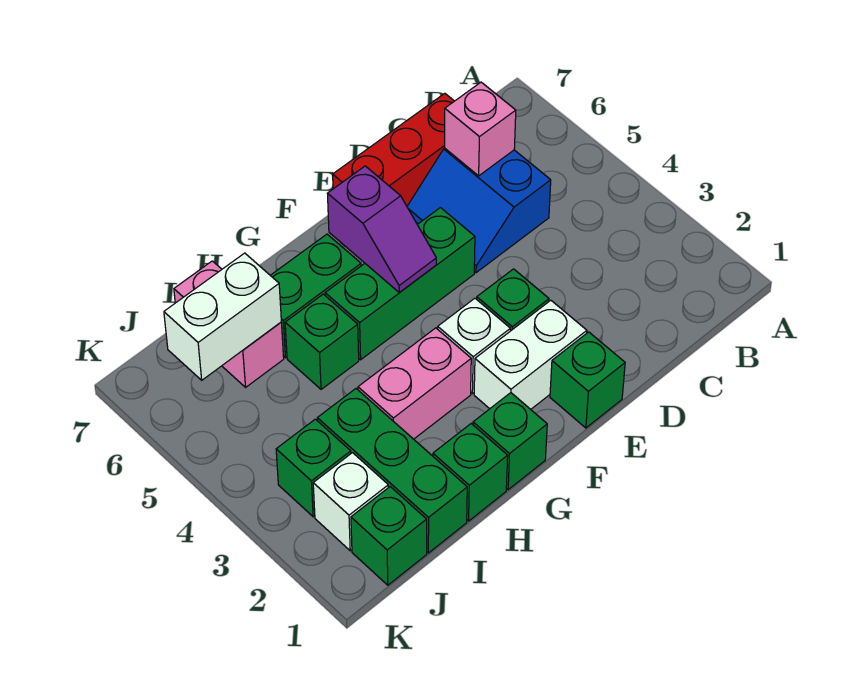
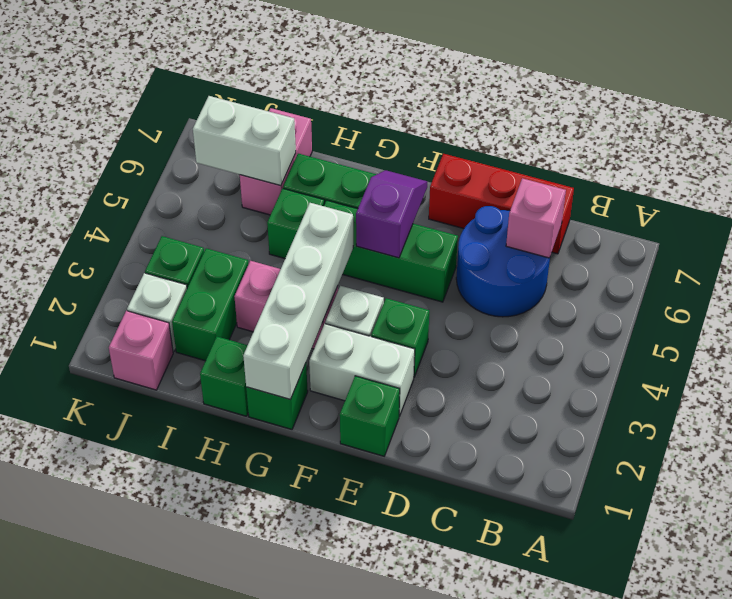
blue 2x2 slope [407,148,551,273] -> blue 2x2 round brick [456,206,550,317]
purple 1x2 slope [327,166,436,293] -> purple 1x2 slope turned to [356,170,427,258]
none -> white 1x4 brick [243,203,353,400]
green 1x3 brick [317,389,467,553] -> green 1x2 brick [172,248,248,361]
green 1x1 brick [351,487,427,585] -> pink 1x1 brick [109,311,173,390]

